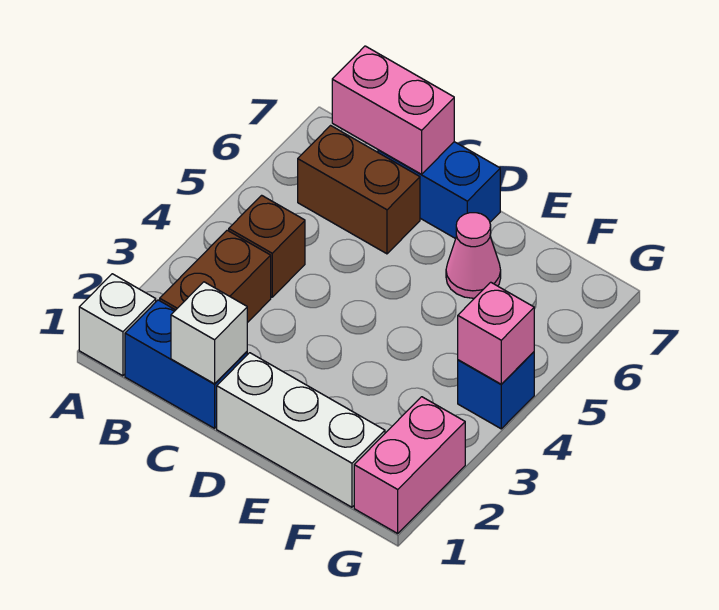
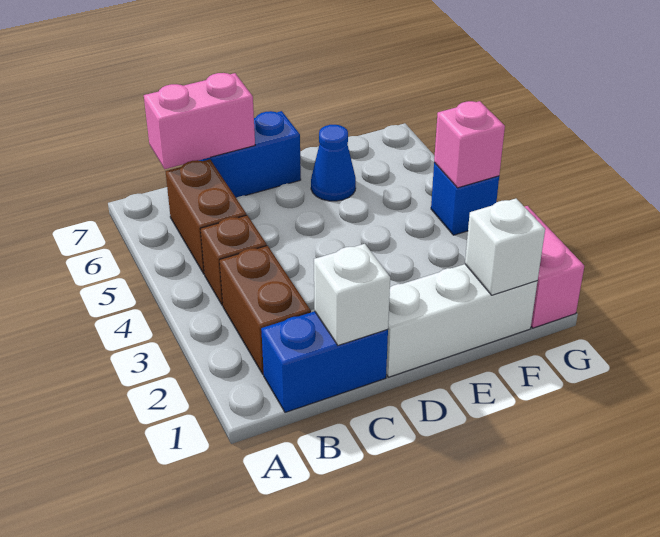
white 1x1 brick [79,274,156,376] -> white 1x1 brick moved to [465,199,545,295]
brown 1x2 brick [298,126,420,254] -> brown 1x2 brick turned to [166,159,246,274]
pink 1x1 cone [446,213,501,298] -> blue 1x1 cone [311,125,356,201]

